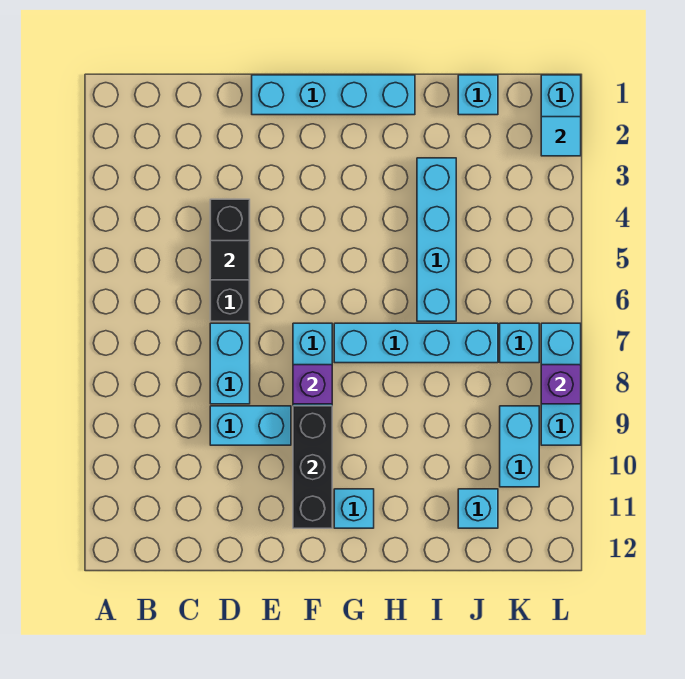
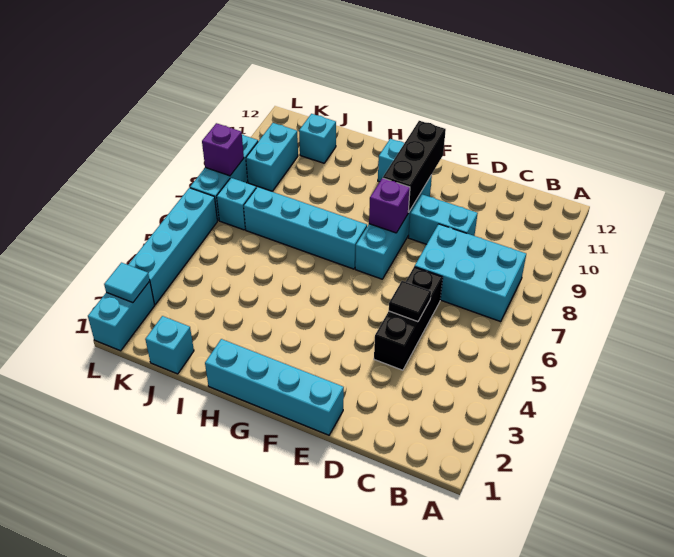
cyan 1x2 brick [210,323,250,404] -> cyan 2x3 brick [415,224,526,322]
cyan 1x4 brick [417,158,456,321] -> cyan 1x4 brick moved to [128,188,217,304]

